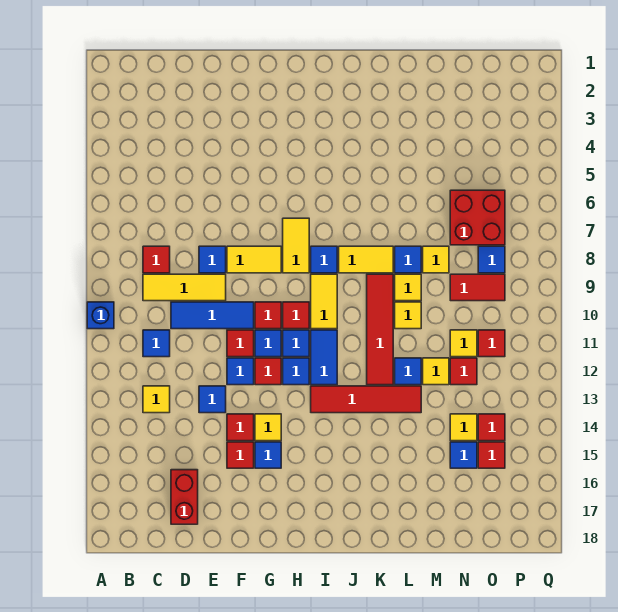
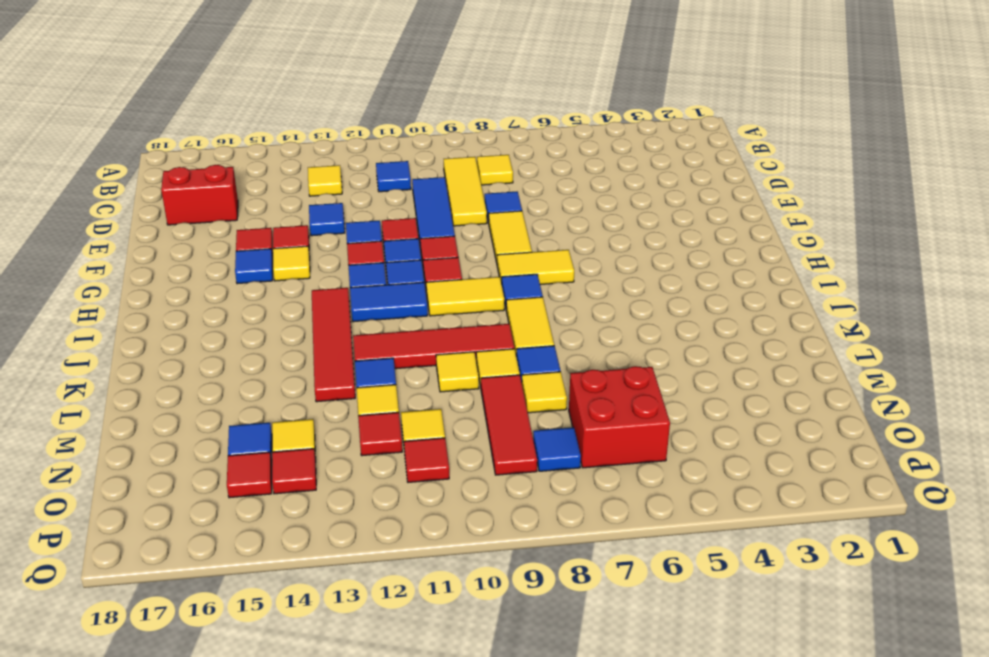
blue 1x1 brick [87,302,114,329] -> none
red 1x1 tile [143,246,170,273] -> yellow 1x1 tile [477,155,513,185]
red 1x2 tile [450,274,505,301] -> red 1x3 tile [481,375,537,475]

